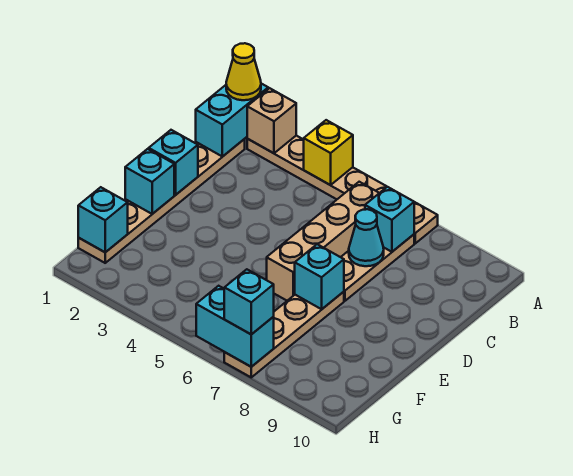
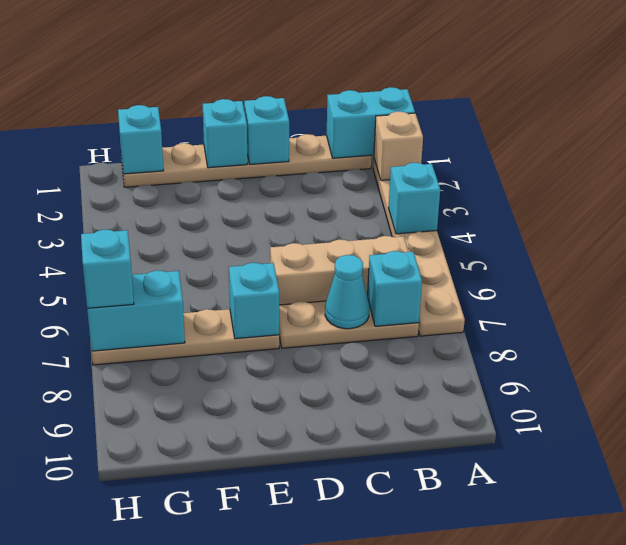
yellow 1x1 cone [226,43,261,100] -> none
yellow 1x1 brick [304,120,353,185] -> cyan 1x1 brick [388,163,440,234]
tan 1x4 brick [267,182,379,301] -> tan 1x3 brick [270,236,408,305]
cyan 1x2 brick [196,286,274,367] -> cyan 1x2 brick turned to [87,270,185,351]

